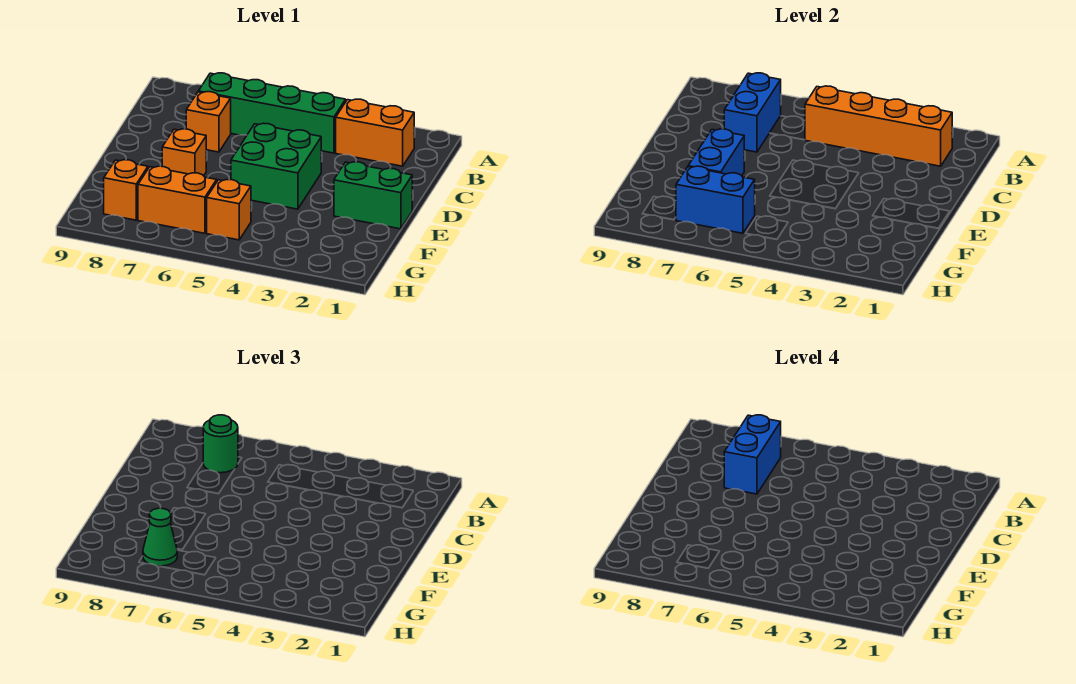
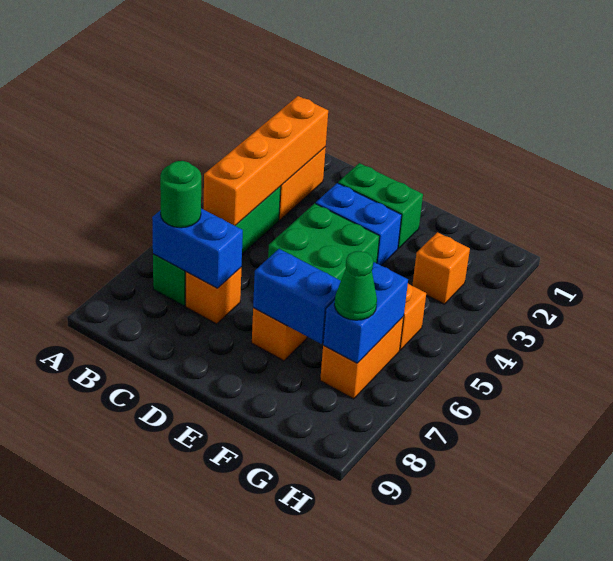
blue 1x2 brick [724,415,781,494] -> blue 1x2 brick moved to [316,183,402,265]
green 1x2 brick [334,162,412,229] -> green 1x2 brick turned to [338,163,423,248]
orange 1x1 brick [104,160,148,220] -> orange 1x1 brick moved to [412,232,470,304]

